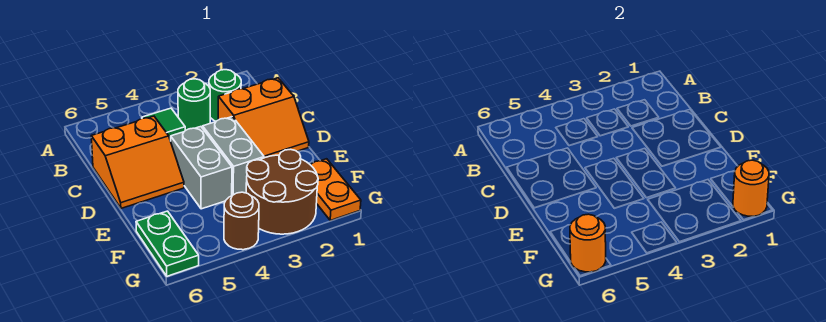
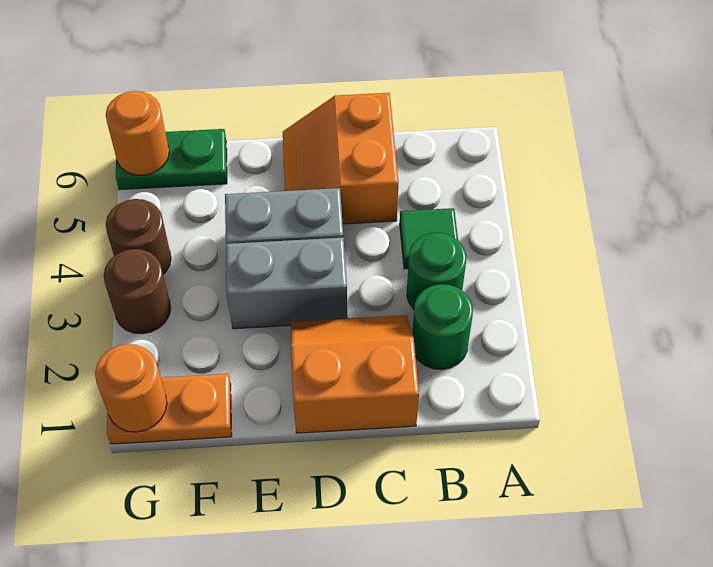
orange 2x2 slope [218,78,309,158] -> orange 2x2 slope turned to [291,315,419,433]
brown 2x2 round brick [246,149,318,234] -> brown 1x1 round brick [104,249,171,334]

